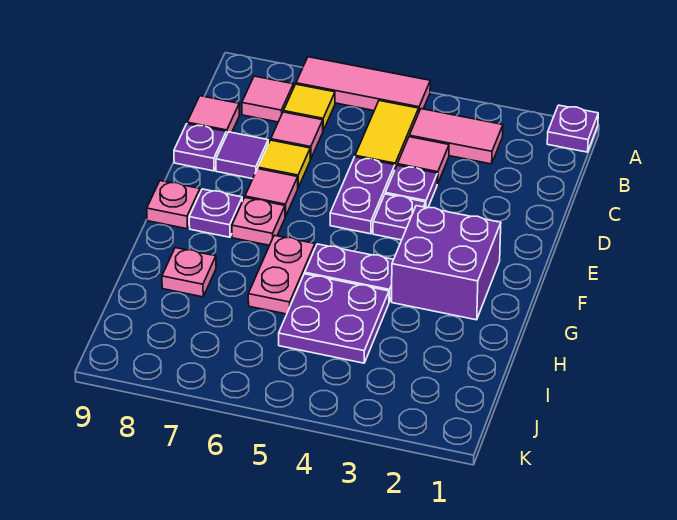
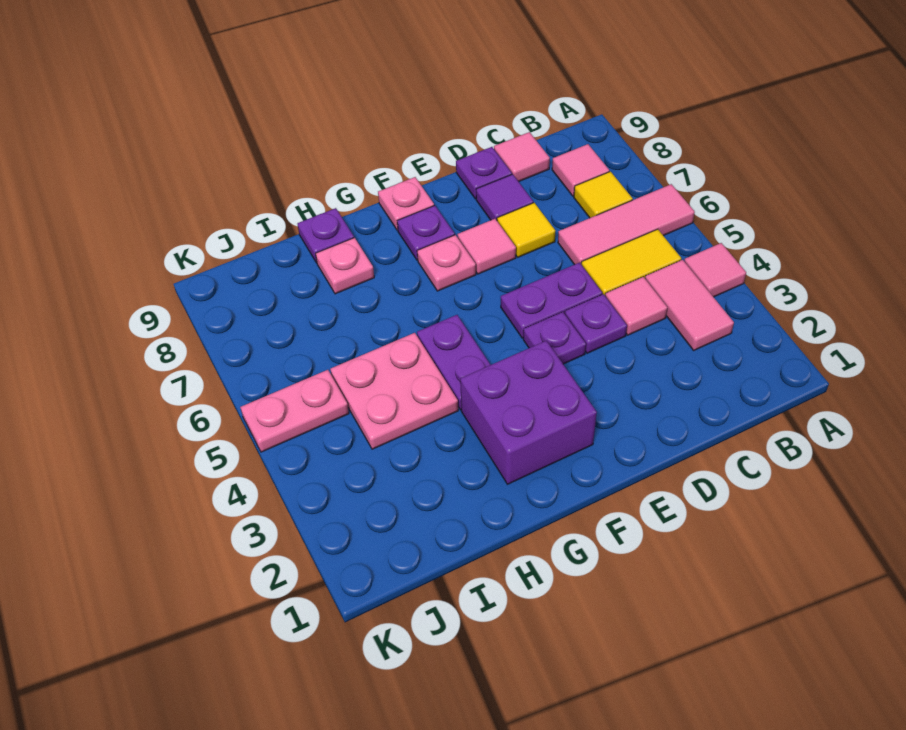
purple 1x1 plate [547,105,598,152] -> purple 1x1 plate moved to [297,208,354,263]
pink 1x3 tile [296,57,430,111] -> pink 1x3 tile turned to [558,184,695,265]
pink 1x1 tile [271,112,323,159] -> pink 1x1 tile moved to [684,243,746,297]
pink 1x2 plate [248,235,315,314] -> pink 1x2 plate moved to [240,370,349,452]
purple 2x2 plate [279,274,389,363] -> pink 2x2 plate [330,333,458,449]

